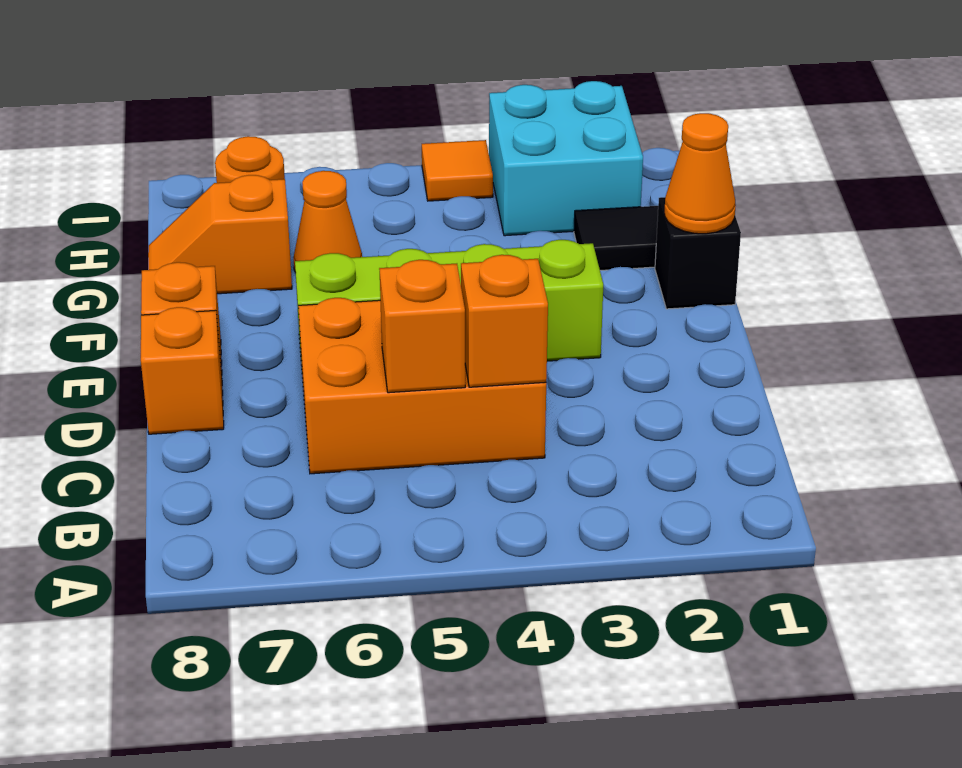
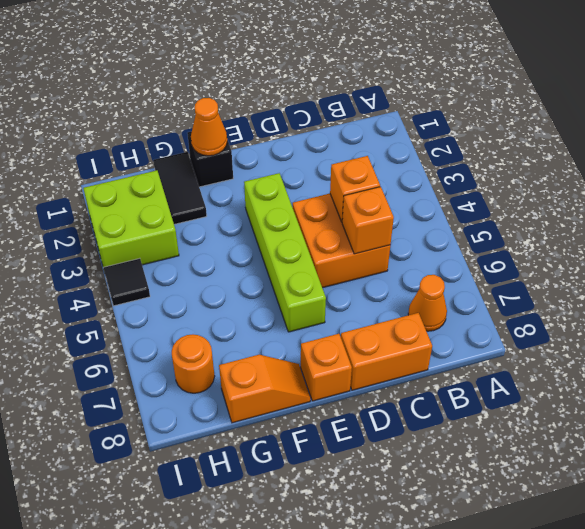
orange 2x3 brick [298,298,546,474] -> orange 2x2 brick [293,194,390,288]
orange 1x1 brick [141,307,224,434] -> orange 1x2 brick [341,313,432,390]
orange 1x1 cone [293,171,362,273] -> orange 1x1 cone moved to [408,275,447,331]
orange 1x2 slope [148,175,292,294] -> orange 1x2 slope turned to [219,355,310,423]
cyan 2x2 brick [489,81,643,236] -> lime 2x2 brick [83,170,179,268]
orange 1x1 tile [422,140,493,201] -> black 1x1 tile [104,258,150,306]

